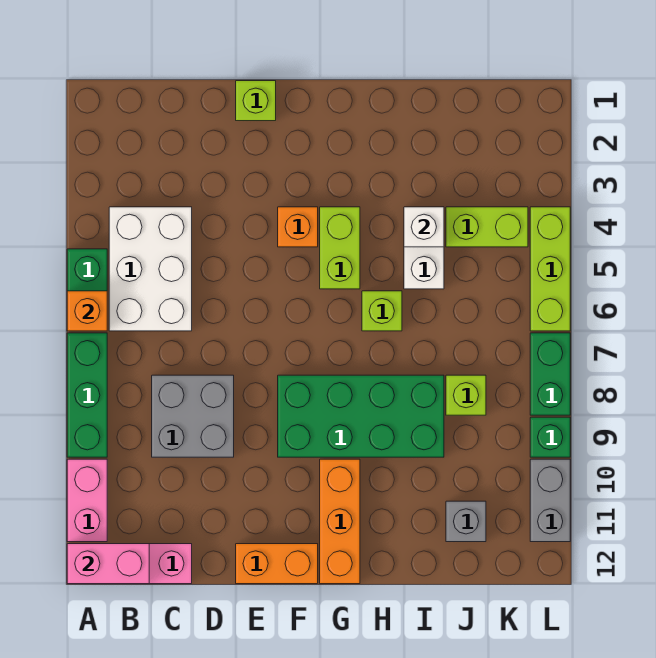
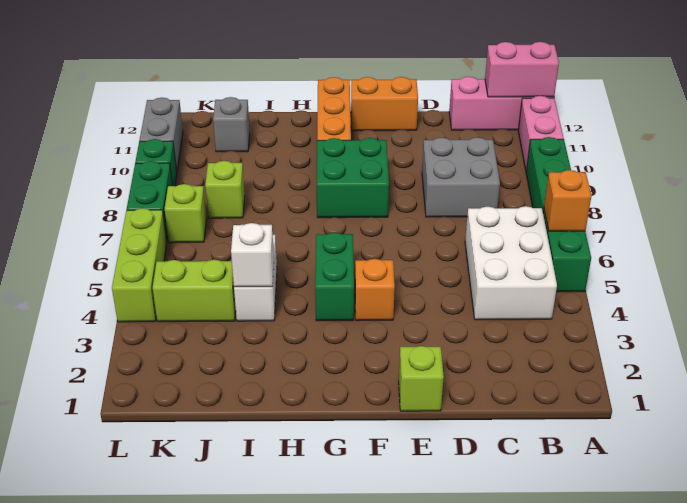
green 2x4 brick [278,375,444,457] -> green 2x2 brick [317,138,389,218]
lime 1x2 brick [320,207,360,289] -> green 1x2 brick [315,233,354,321]
lime 1x1 brick [362,291,402,331] -> lime 1x1 brick moved to [165,184,207,243]

